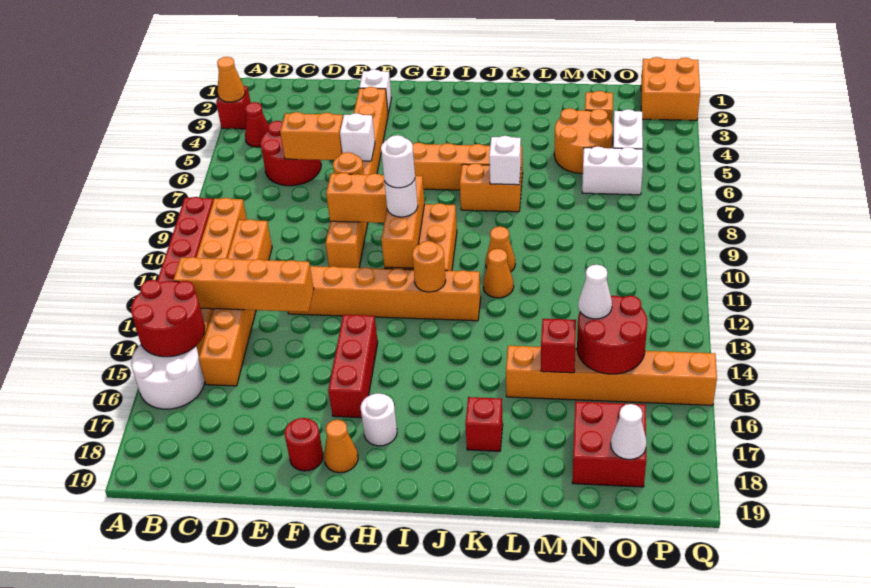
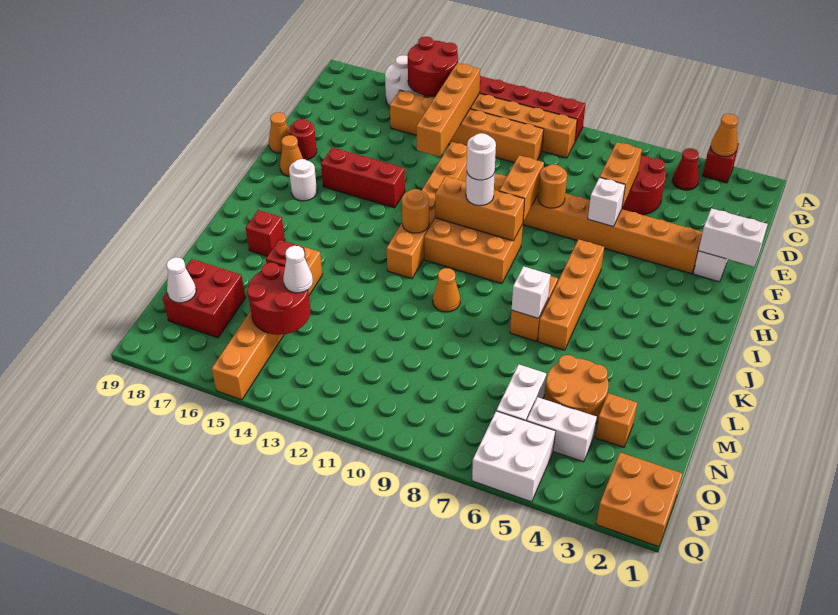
none -> white 1x2 brick [699,208,768,267]
orange 1x1 cone [483,249,514,298] -> orange 1x1 cone moved to [269,112,290,153]
none -> white 2x2 brick [472,411,555,502]

